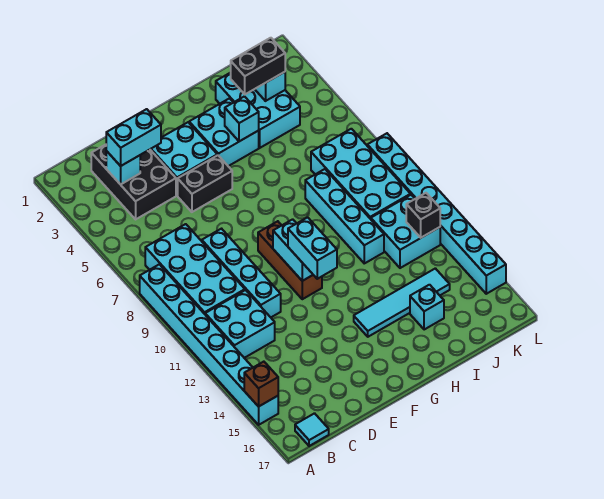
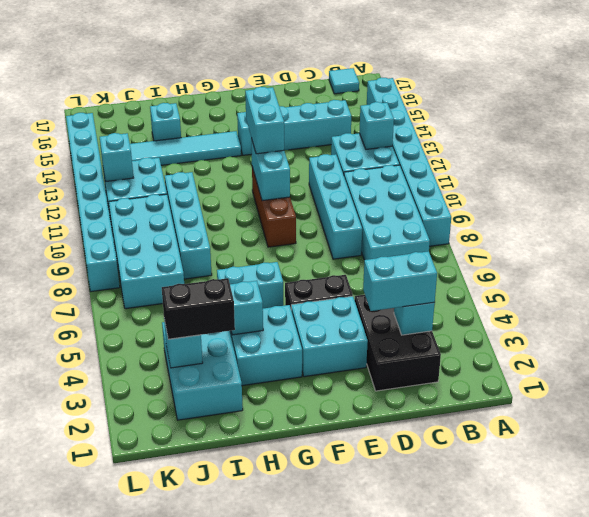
brown 1x1 brick [244,362,278,407] -> none
none -> cyan 1x1 brick [359,102,394,149]
none -> cyan 1x4 brick [237,100,351,155]
none -> cyan 1x2 brick [217,262,283,308]
black 1x1 brick [406,193,440,238] -> cyan 1x1 brick [100,133,133,182]

